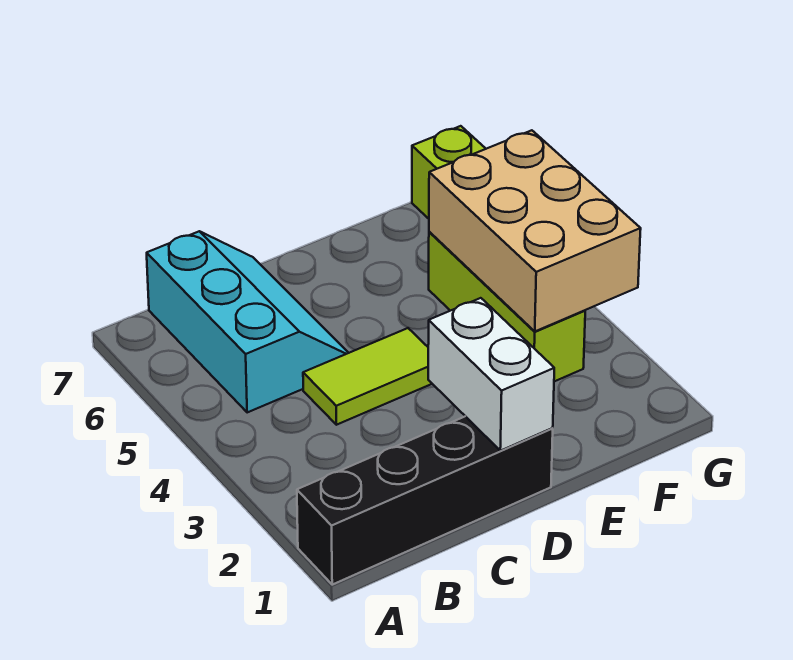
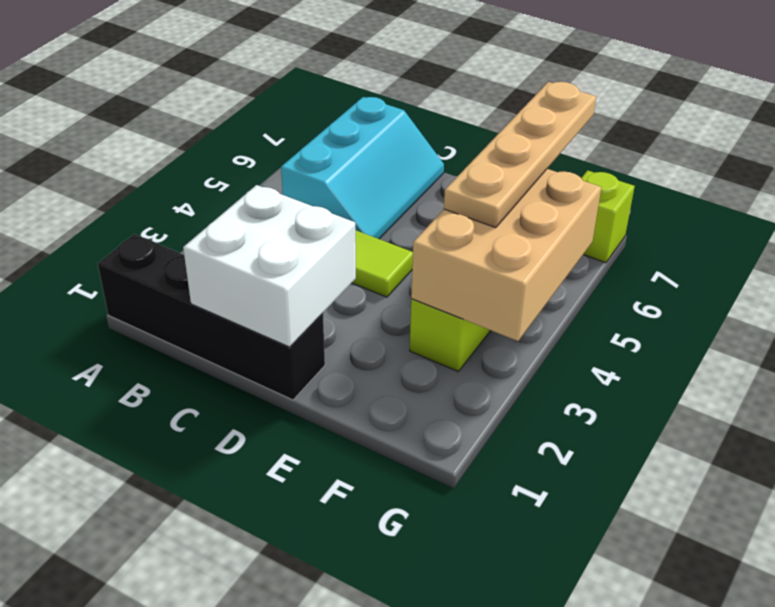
white 1x2 brick [428,298,554,451] -> white 2x2 brick [183,185,356,347]
none -> tan 1x4 plate [444,82,596,228]

